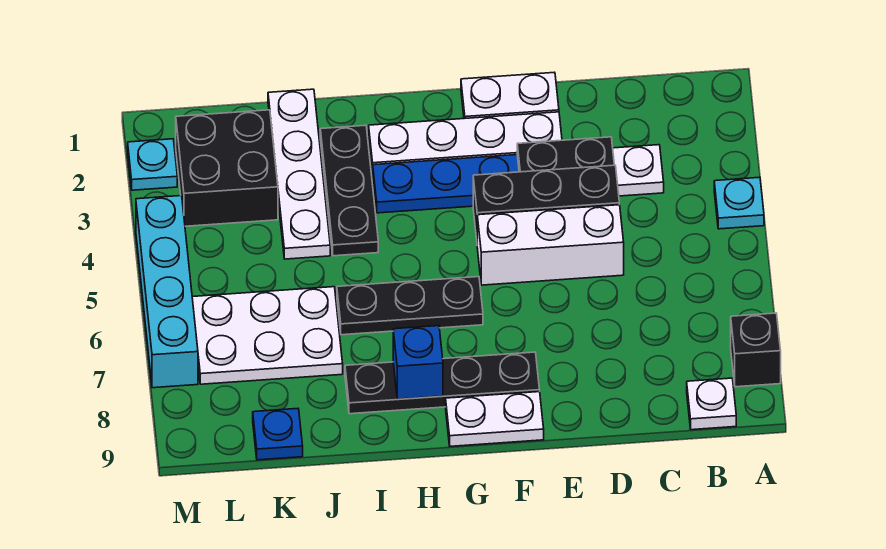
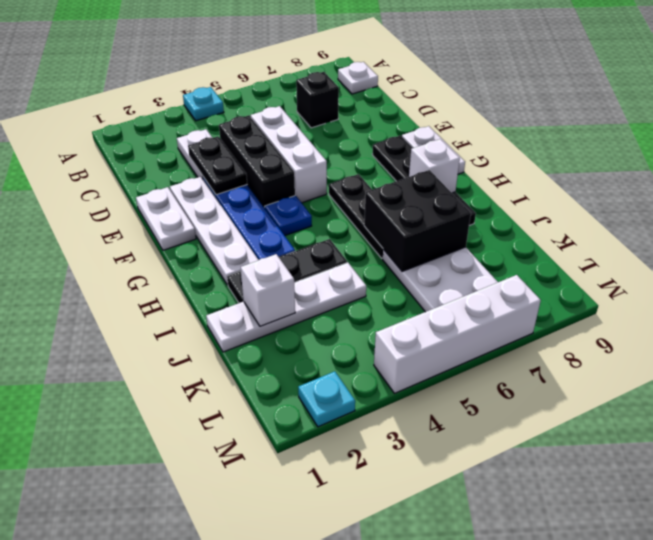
black 1x1 brick [731,313,781,387] -> black 1x1 brick moved to [296,72,339,128]
blue 1x1 brick [393,326,443,399] -> white 1x1 brick [409,139,460,193]
none -> white 1x1 brick [241,254,295,326]
black 2x2 brick [176,110,278,226] -> black 2x2 brick moved to [364,170,471,271]
blue 1x1 plate [253,409,303,460] -> blue 1x1 plate moved to [265,196,312,236]
cyan 1x4 brick [136,196,198,388] -> white 1x4 brick [374,275,541,393]

